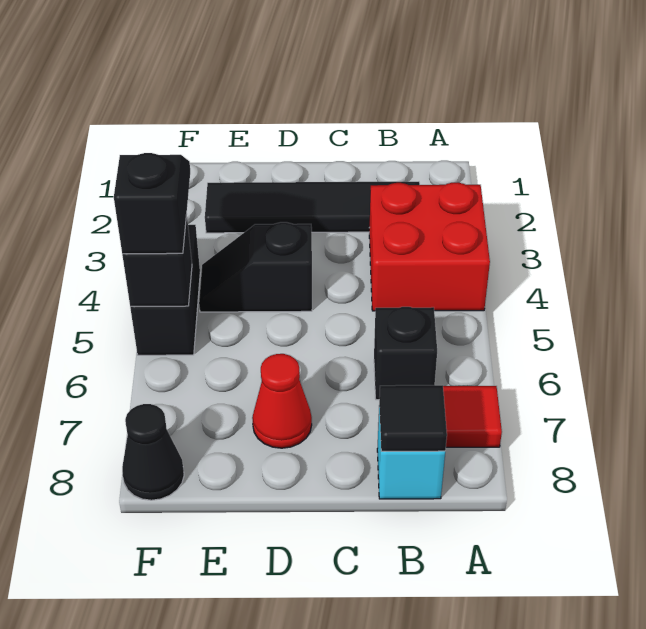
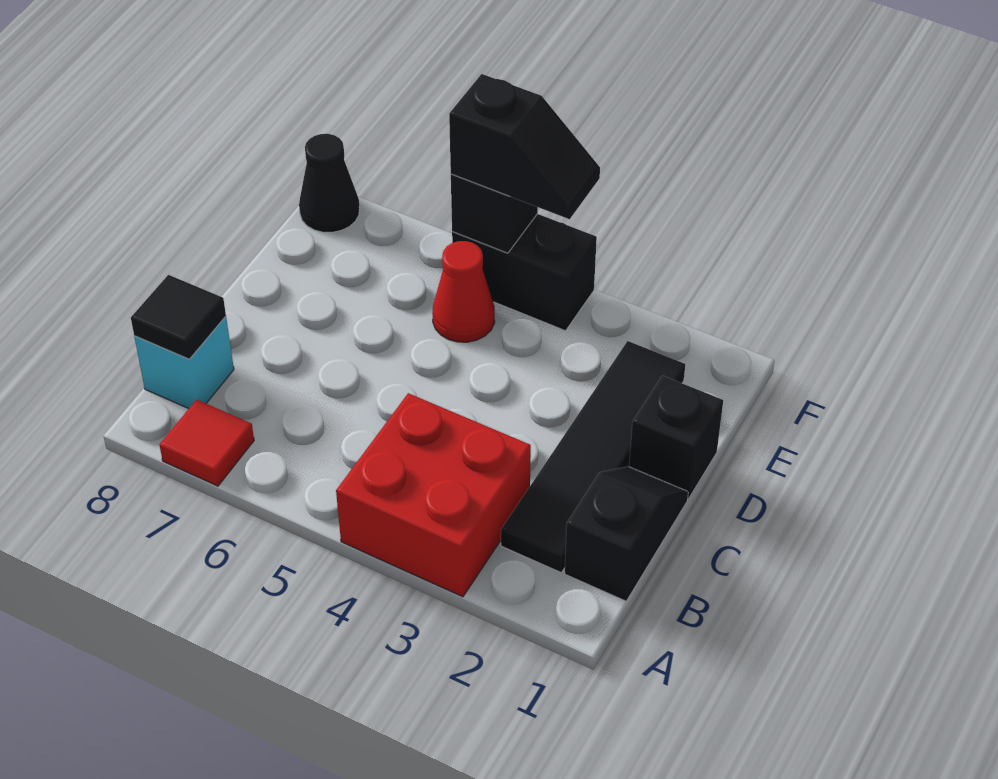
black 1x1 brick [374,307,437,400] -> black 1x1 brick moved to [629,375,723,499]
black 1x2 slope [199,222,312,312] -> black 1x2 slope moved to [565,466,688,601]
red 1x1 cone [252,354,312,448] -> red 1x1 cone moved to [432,241,495,342]

